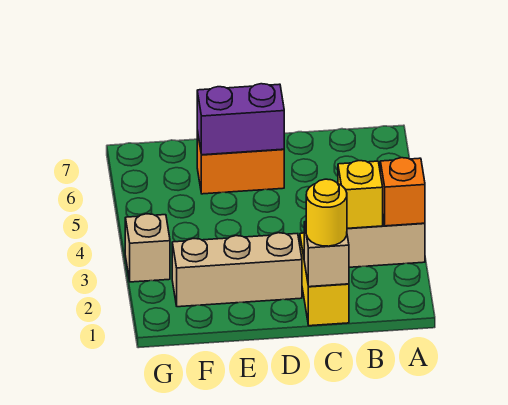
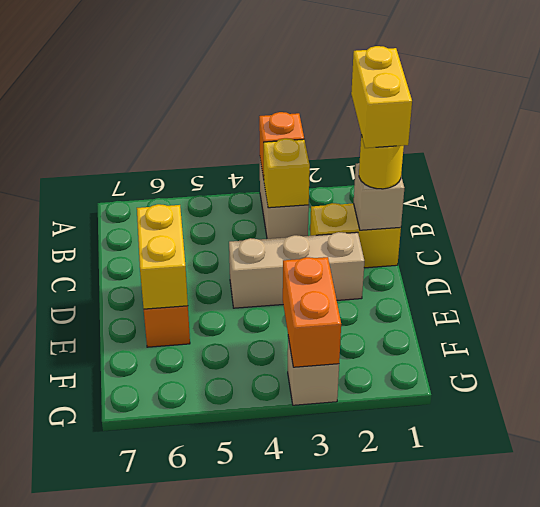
none -> yellow 1x2 brick [351,46,412,148]
tan 1x3 brick [172,233,302,307] -> tan 1x3 brick turned to [229,232,364,308]
purple 1x2 brick [197,84,284,155] -> yellow 1x2 brick [137,204,188,309]
none -> orange 1x2 brick [283,257,341,367]

